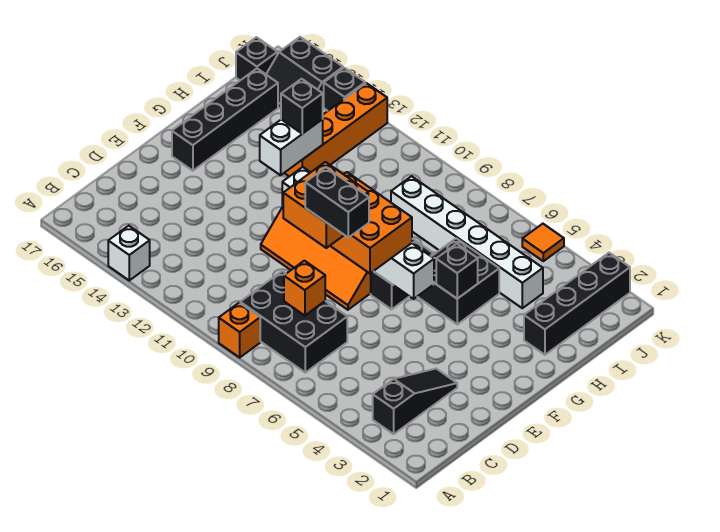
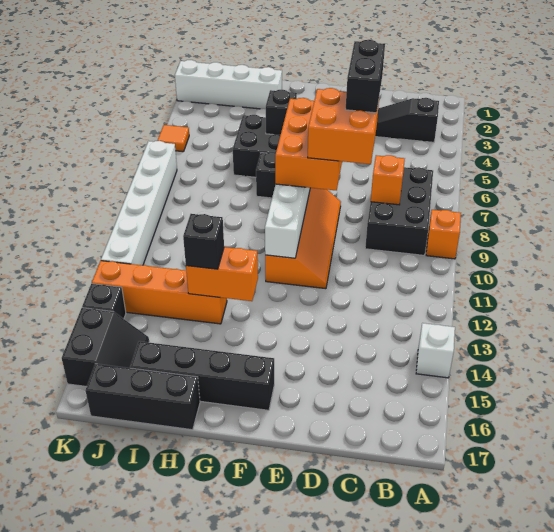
white 1x2 brick [260,119,323,175] -> orange 1x2 brick [186,247,258,301]
black 1x4 brick [524,253,630,355] -> white 1x4 brick [175,60,282,109]
white 1x6 brick [391,176,543,308] -> white 1x6 brick moved to [101,141,177,265]
black 1x1 brick [236,37,277,80] -> black 1x3 brick [86,364,200,430]

